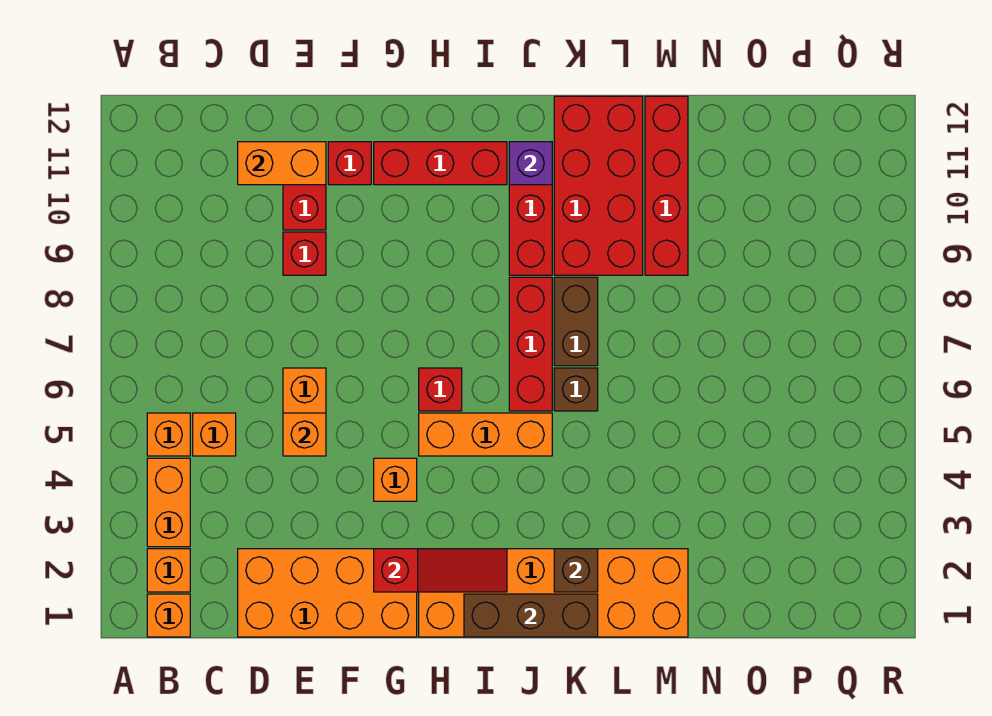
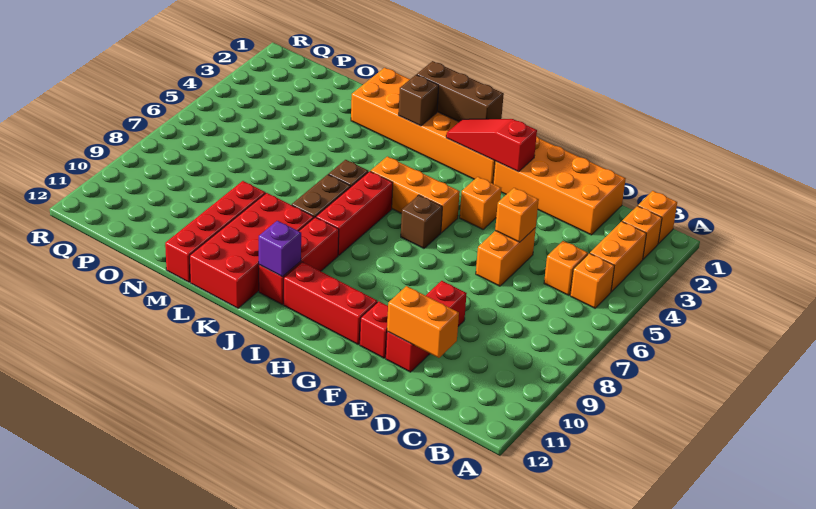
red 1x1 brick [419,368,462,411] -> brown 1x1 brick [401,195,442,248]

